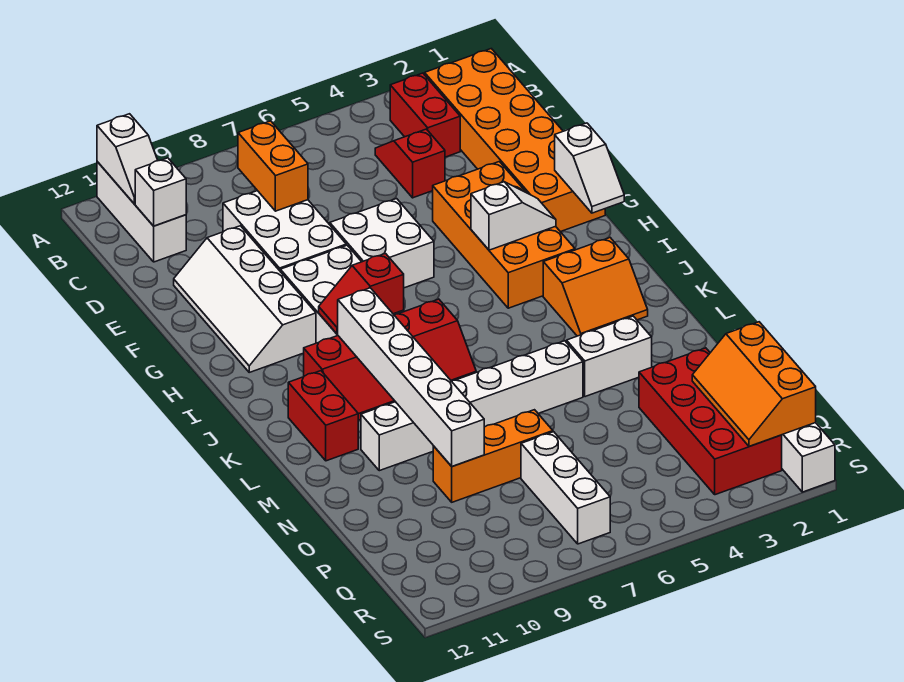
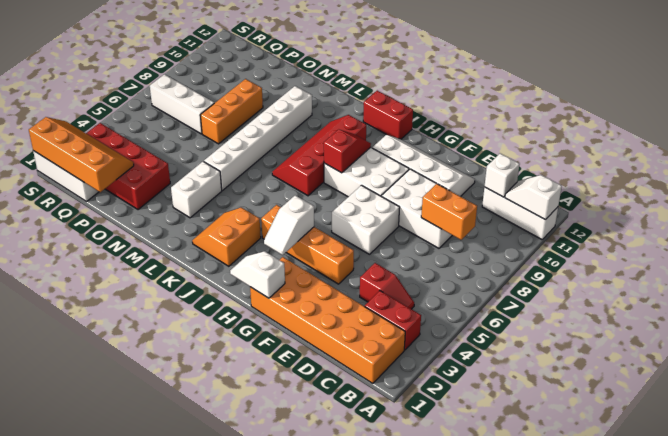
orange 2x4 brick [433,162,575,308] -> orange 1x4 brick [261,205,354,284]
white 1x6 brick [338,288,484,466] -> none
red 1x2 brick [288,371,358,461] -> red 1x2 brick moved to [363,91,413,139]
orange 2x3 slope [692,322,816,446] -> orange 2x4 slope [29,117,134,192]

